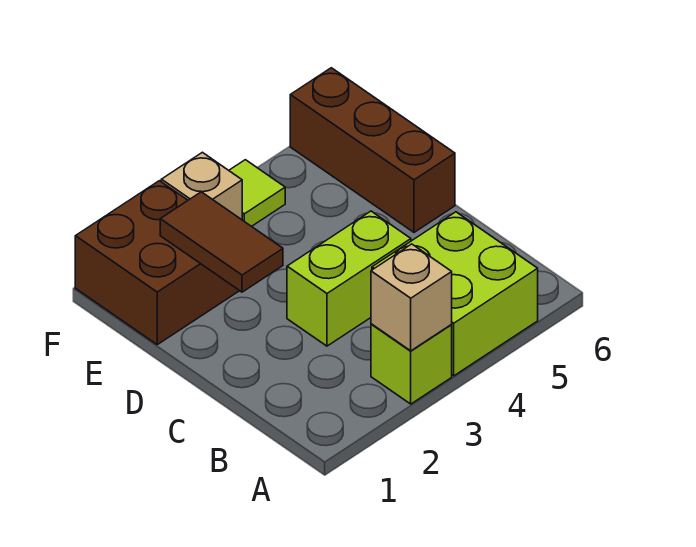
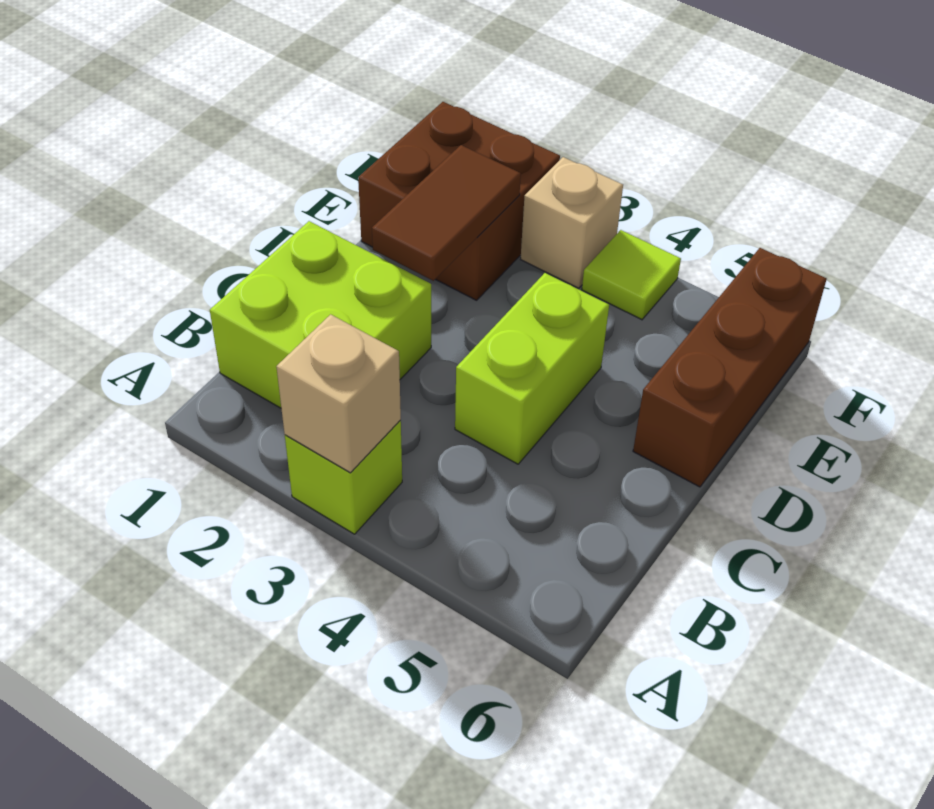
lime 2x2 brick [372,212,538,376] -> lime 2x2 brick moved to [210,221,431,408]
lime 1x2 brick [287,211,411,346] -> lime 1x2 brick turned to [455,273,609,464]

